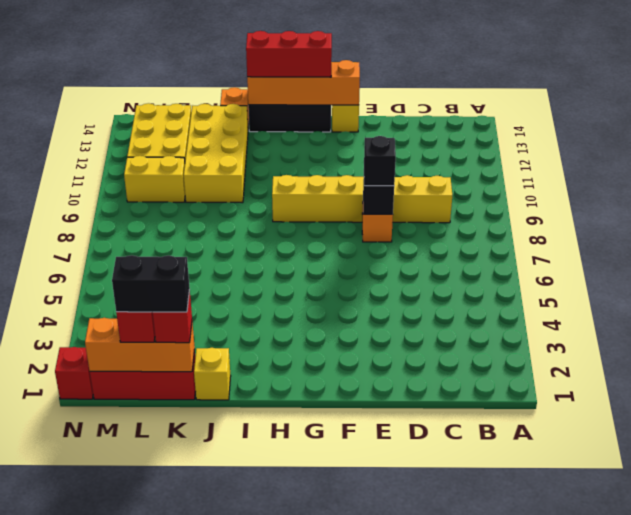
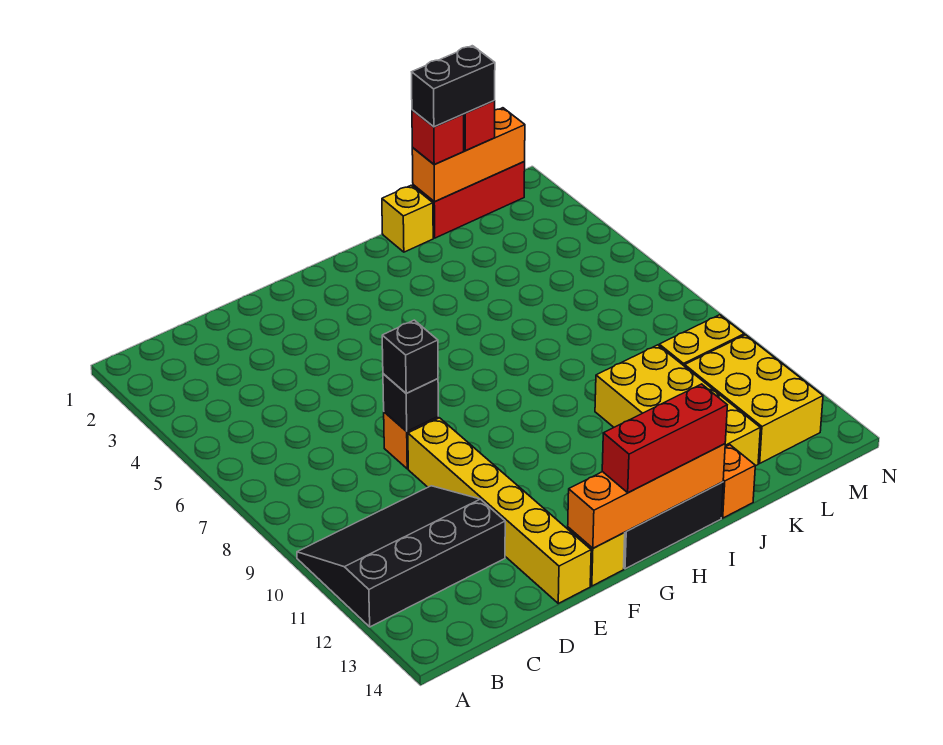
none -> black 3x4 slope [297,486,505,627]
yellow 1x6 brick [272,175,452,223] -> yellow 1x6 brick turned to [408,418,591,603]
red 1x1 brick [55,347,93,399] -> none

